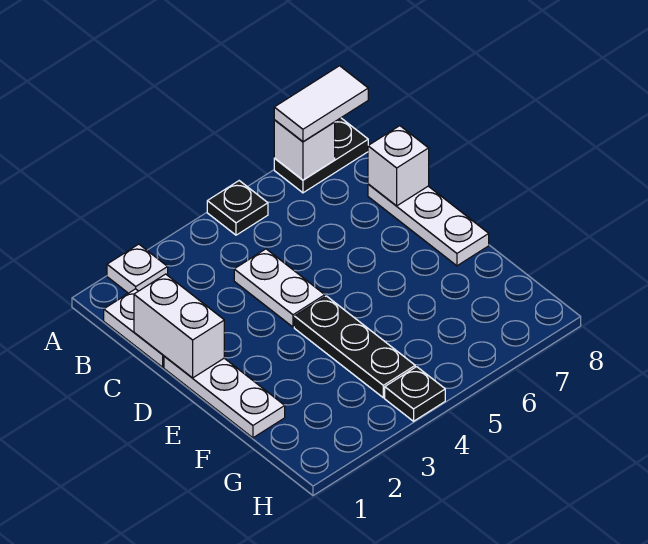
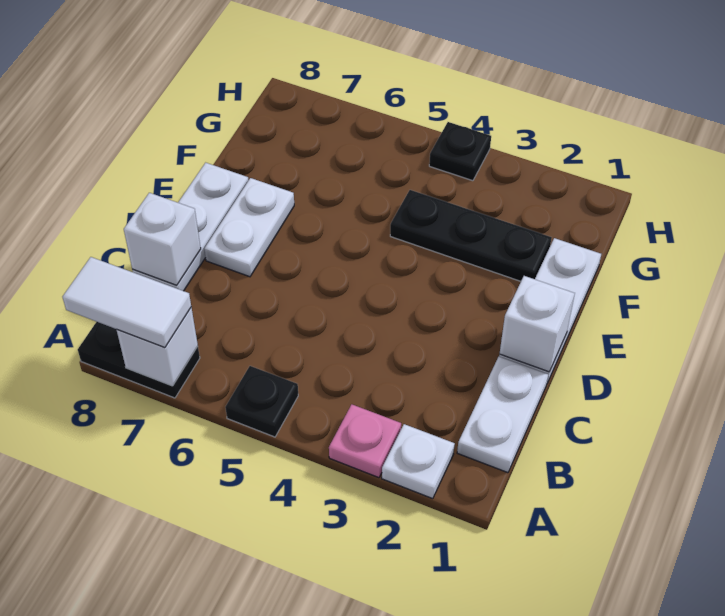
none -> pink 1x1 plate [329,404,401,478]
white 1x2 brick [134,274,224,378] -> white 1x1 brick [500,276,575,372]
white 1x2 plate [234,249,325,327] -> white 1x2 plate moved to [204,178,294,277]
black 1x3 plate [294,296,415,398] -> black 1x3 plate turned to [390,190,552,281]

